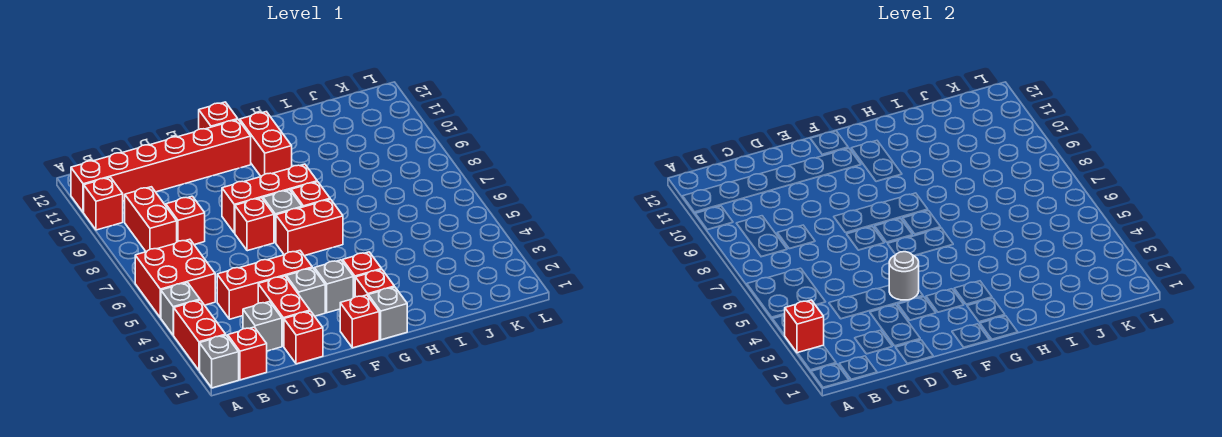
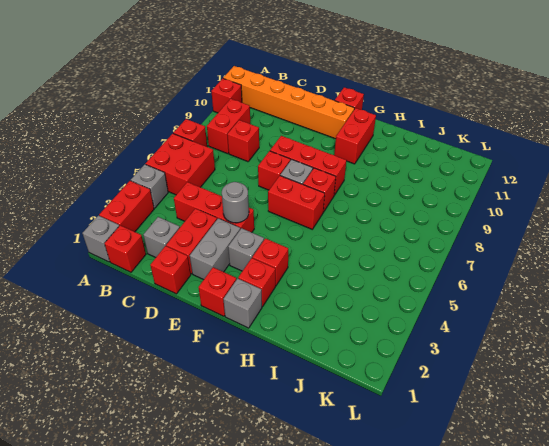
red 1x1 brick [785,300,824,353] -> red 1x1 brick moved to [173,119,207,147]
red 1x6 brick [71,120,251,213] -> orange 1x6 brick [223,66,354,139]
grey 1x1 brick [286,268,325,316] -> grey 1x2 brick [190,218,240,280]

